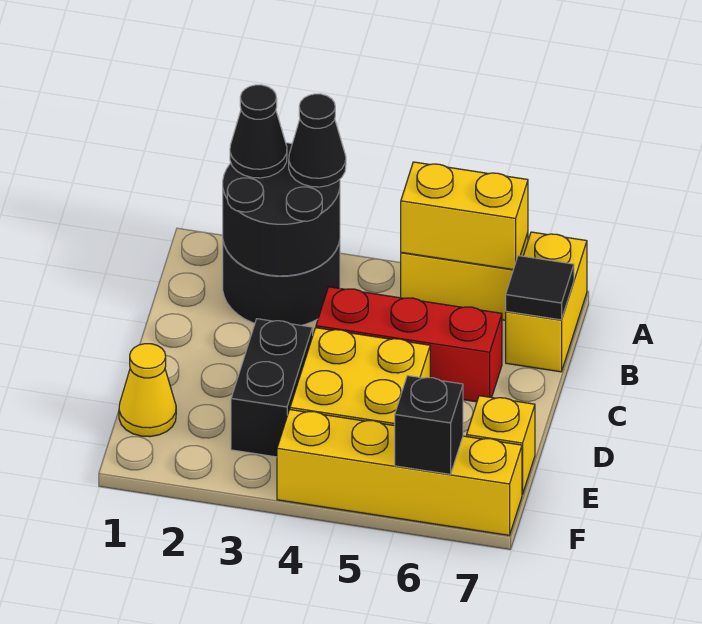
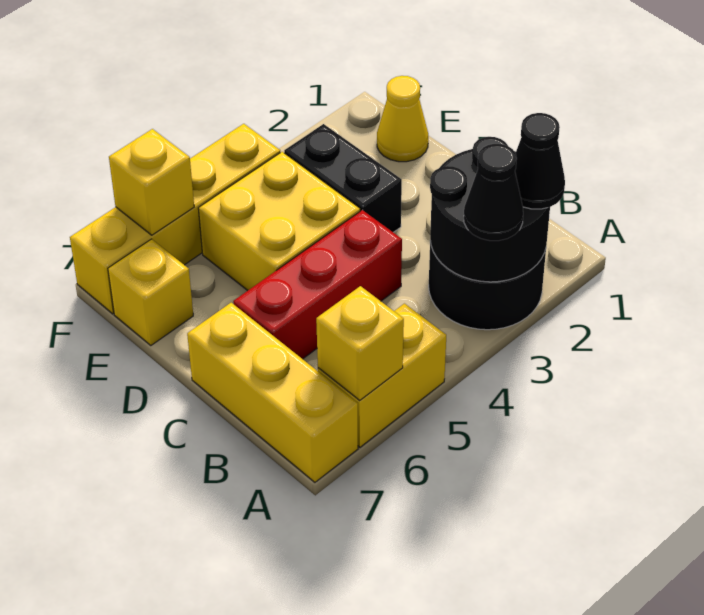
yellow 1x2 brick [401,162,528,269] -> yellow 1x1 brick [316,286,404,401]
yellow 1x2 brick [506,232,587,372] -> yellow 1x3 brick [187,303,358,482]
black 1x1 tile [506,256,574,320] -> none
black 1x1 brick [395,376,463,474] -> yellow 1x1 brick [109,129,194,235]

